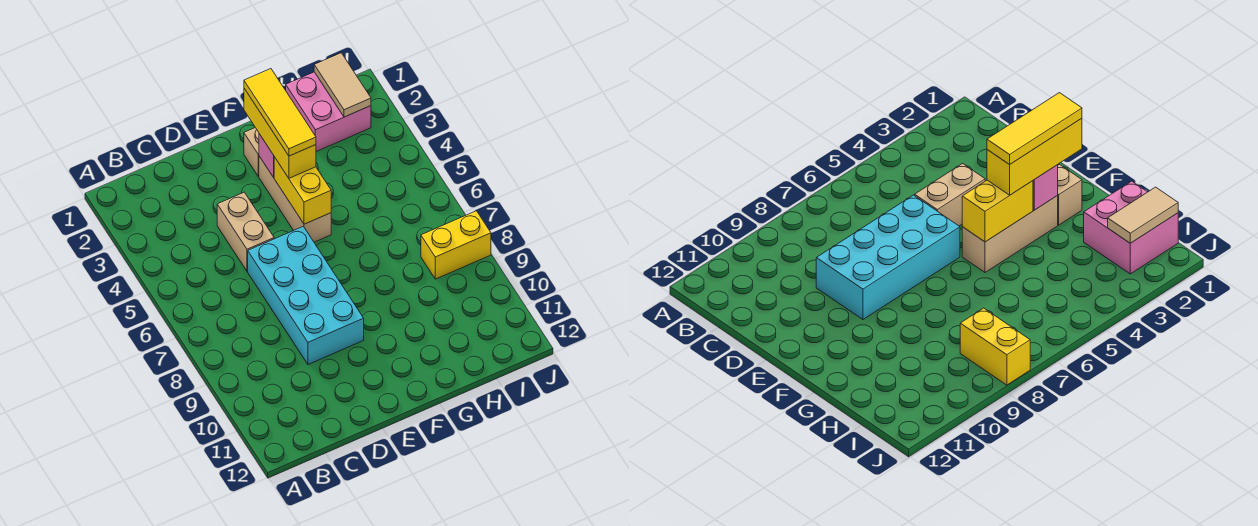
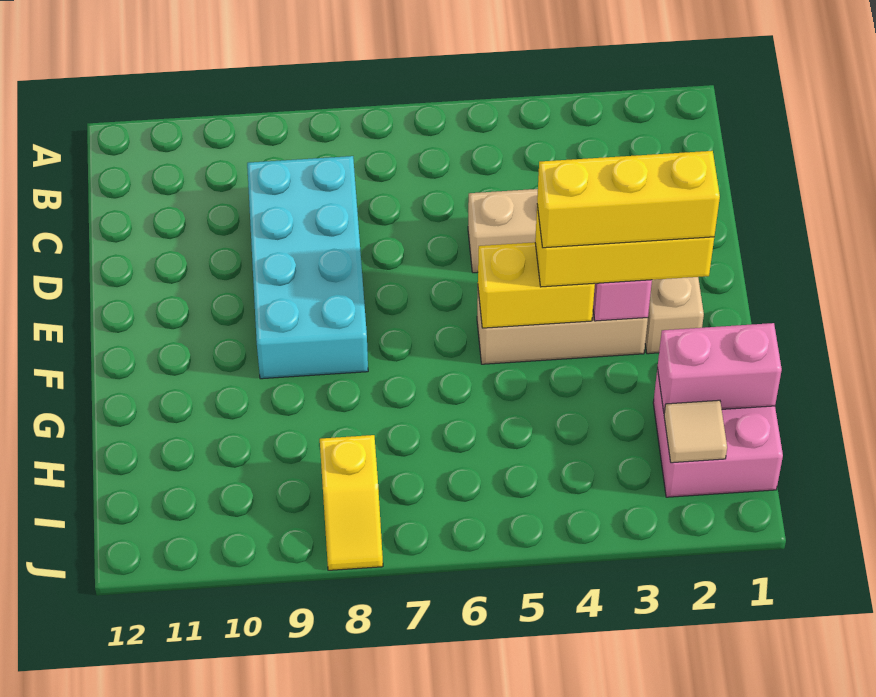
cyan 2x4 brick [248,226,364,365] -> cyan 2x4 brick turned to [247,156,368,379]
yellow 1x3 tile [244,69,316,156] -> yellow 1x3 brick [537,151,720,248]
none -> pink 1x2 brick [657,323,782,413]
tan 1x2 tile [314,53,371,117] -> tan 1x1 tile [664,400,727,463]
yellow 1x2 brick [421,211,491,279] -> yellow 1x2 slope [320,435,383,570]

